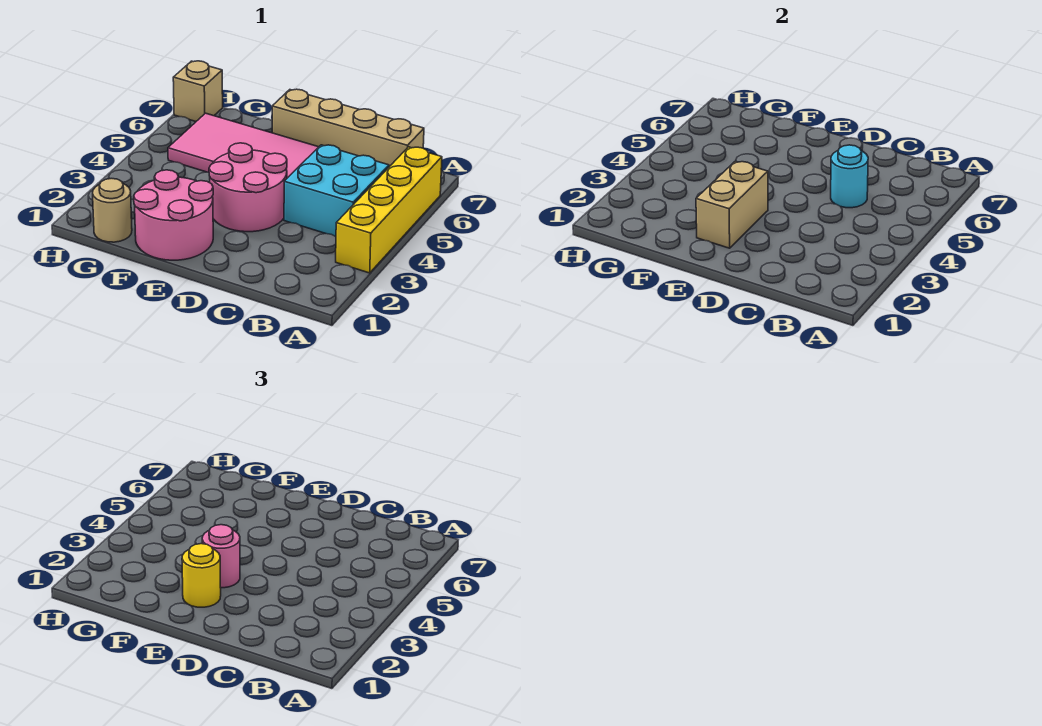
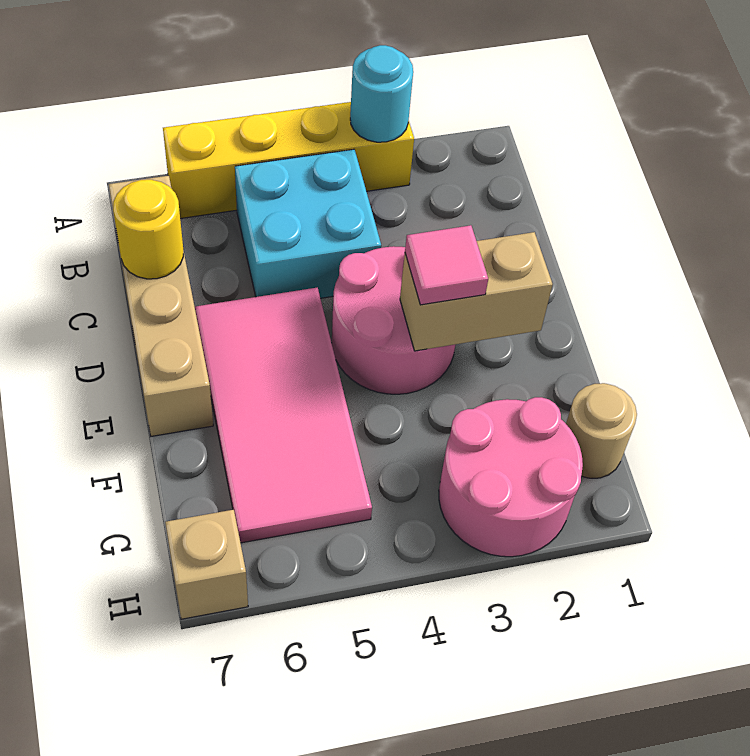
cyan 1x1 round brick [831,145,868,208] -> cyan 1x1 round brick moved to [350,45,413,142]
pink 2x2 round brick [134,170,213,260] -> pink 2x2 round brick moved to [439,397,583,557]
yellow 1x1 round brick [182,544,221,607] -> yellow 1x1 round brick moved to [113,180,183,279]
pink 1x1 round brick [202,525,240,588] -> pink 1x1 tile [405,225,488,305]

